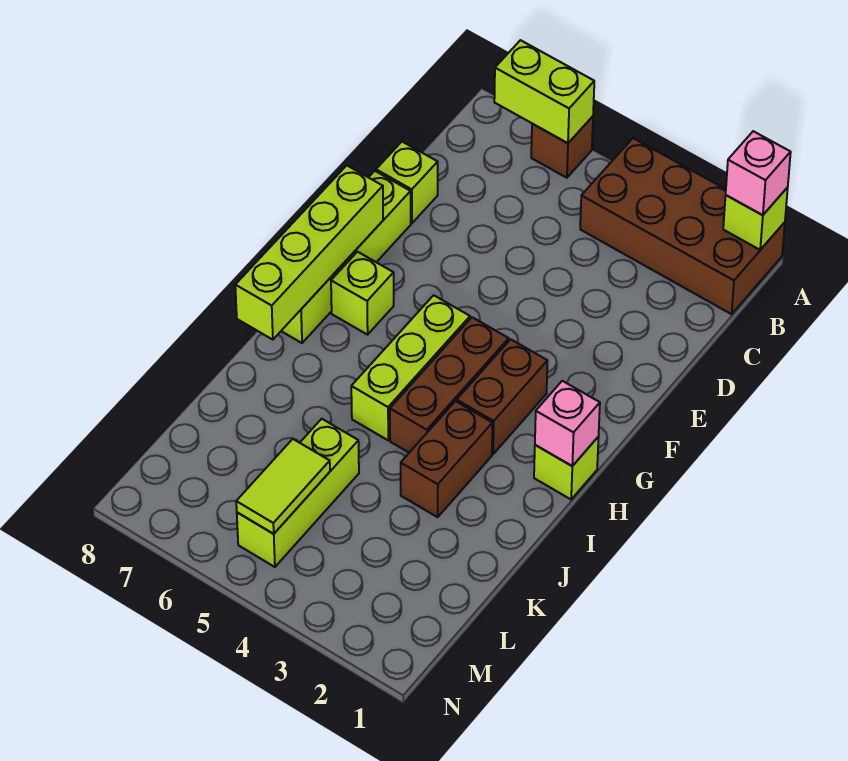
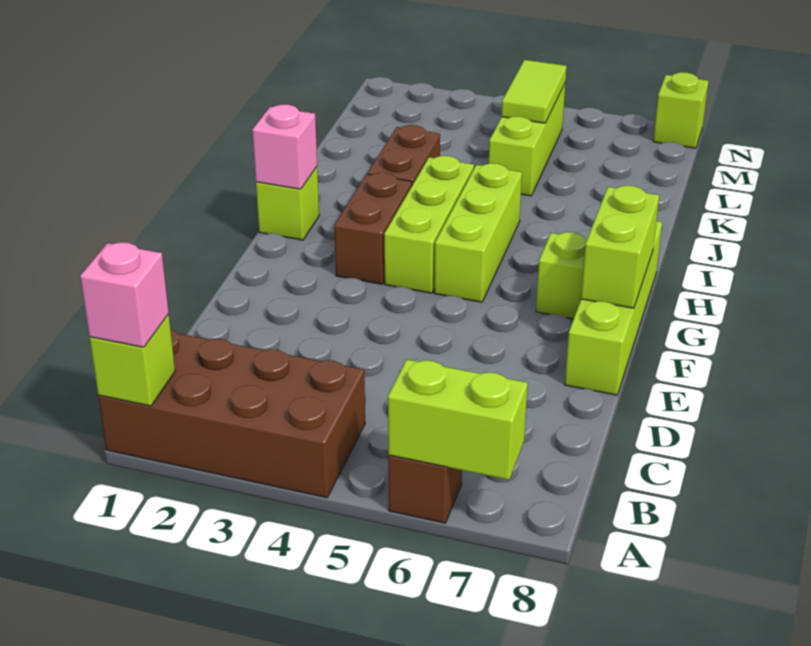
lime 1x1 brick [376,142,438,223] -> lime 1x1 brick moved to [653,72,709,148]
lime 1x4 brick [235,166,383,340] -> lime 1x2 brick [581,186,659,308]
brown 1x3 brick [390,317,509,453] -> lime 1x3 brick [384,156,474,293]

